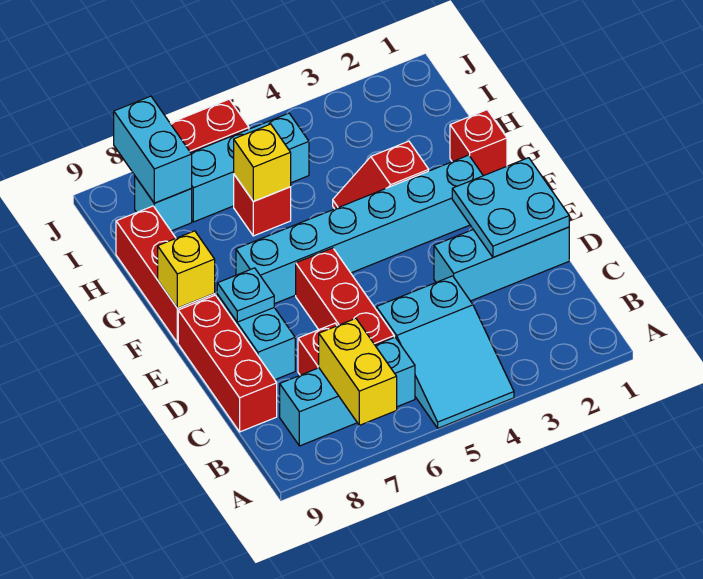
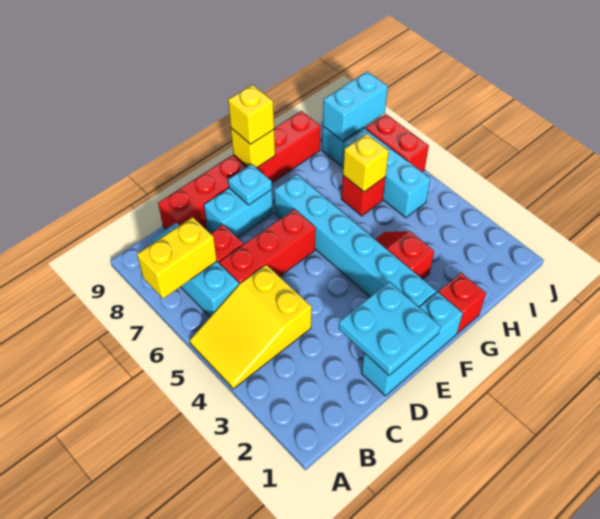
cyan 2x3 slope [376,276,514,428] -> yellow 2x3 slope [190,265,312,389]
cyan 1x3 brick [434,227,569,301] -> cyan 1x3 brick turned to [361,292,463,396]
none -> yellow 1x1 brick [228,85,274,144]

